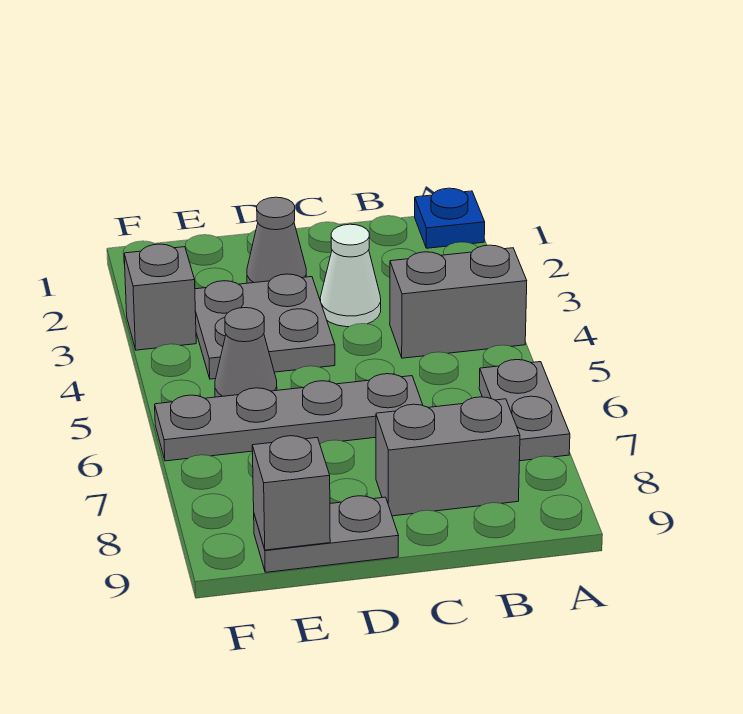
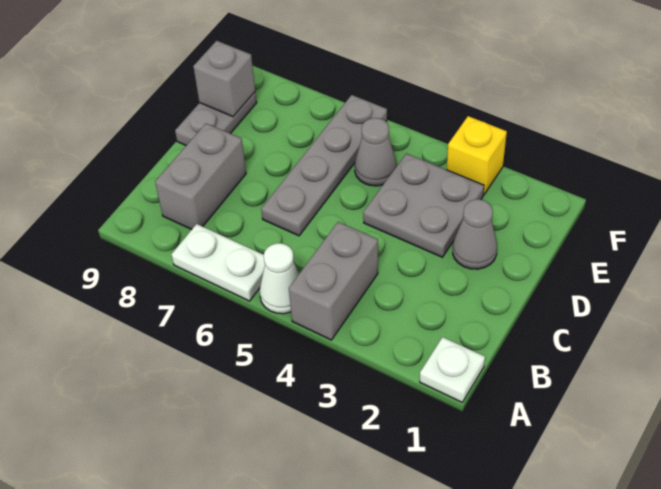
blue 1x1 plate [415,188,485,248] -> white 1x1 plate [420,337,485,402]
grey 1x2 plate [479,360,570,461] -> white 1x2 plate [172,224,265,301]
white 1x1 cone [320,224,381,327] -> white 1x1 cone moved to [260,243,299,314]
grey 1x1 brick [124,244,196,350] -> yellow 1x1 brick [447,116,507,195]

